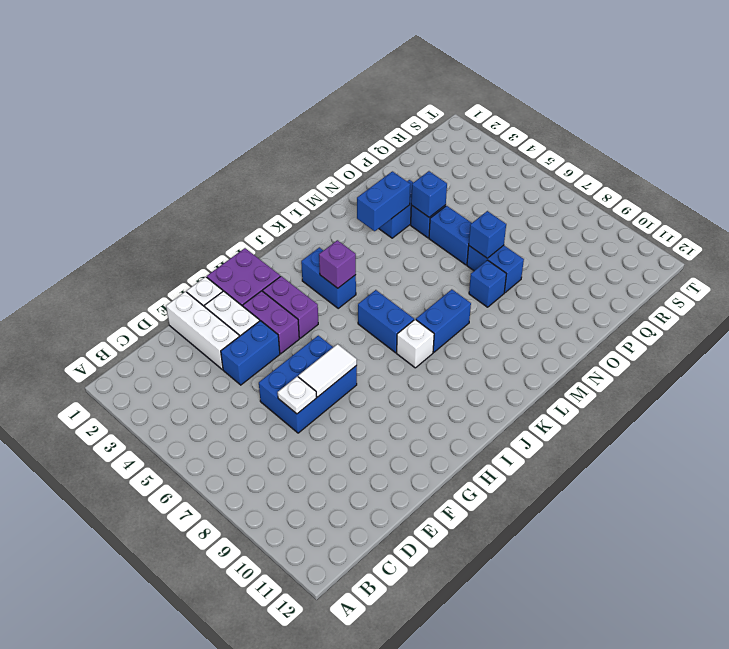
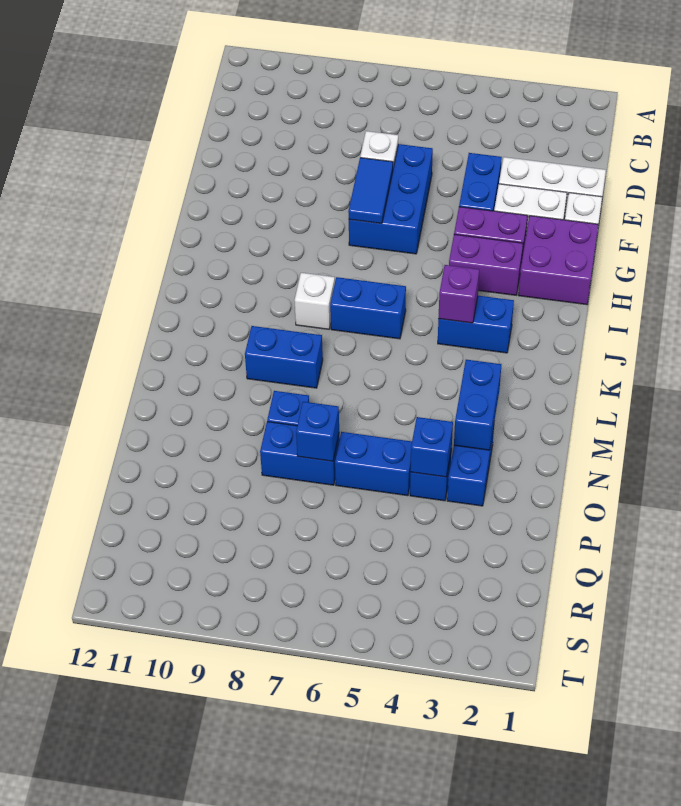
white 1x2 tile [298,344,357,397] -> blue 1x2 tile [348,158,393,224]
blue 1x2 brick [416,289,471,352] -> blue 1x2 brick turned to [245,326,323,388]

